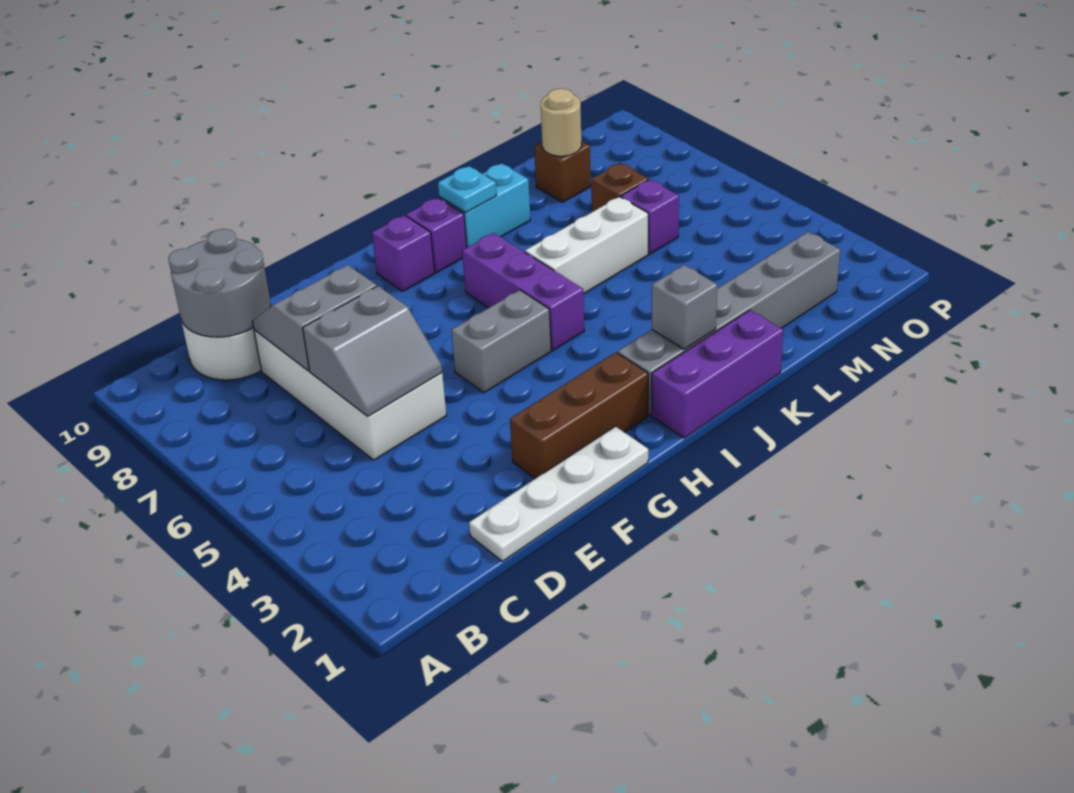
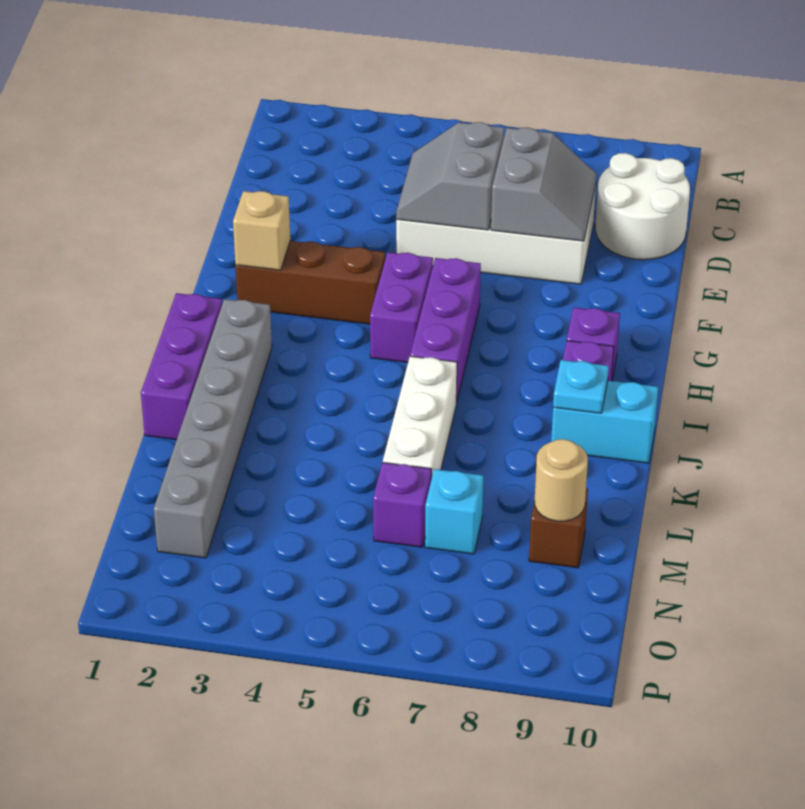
grey 2x2 round brick [168,229,271,337] -> none
white 1x4 plate [469,426,648,561] -> none
brown 1x3 brick [510,352,648,479] -> brown 1x3 brick turned to [235,241,385,324]
none -> tan 1x1 brick [233,191,290,270]
grey 1x2 brick [451,290,551,393] -> purple 1x2 brick [370,252,433,363]
purple 1x3 brick [462,233,584,350] -> purple 1x3 brick turned to [410,258,481,403]
grey 1x1 brick [652,265,717,349] -> none
cyan 1x2 brick [439,163,530,247] -> cyan 1x2 brick turned to [551,381,658,463]
brown 1x1 brick [591,163,649,212] -> cyan 1x1 brick [425,469,483,554]

